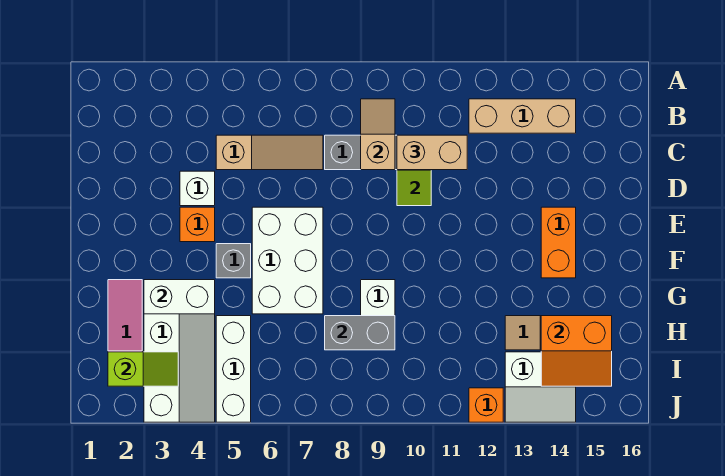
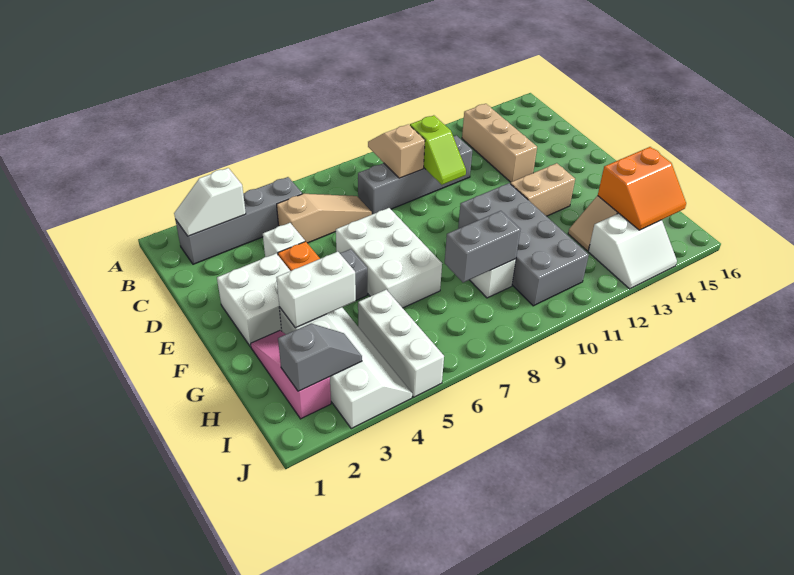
none -> grey 1x4 brick [175,177,302,264]
none -> white 1x2 slope [174,168,246,236]
tan 1x3 brick [469,99,576,133] -> tan 1x3 brick turned to [462,104,537,182]
tan 1x2 brick [397,135,467,170] -> tan 1x2 brick moved to [510,163,575,216]
none -> white 2x2 brick [217,253,290,347]
orange 1x2 brick [541,207,576,278] -> none
none -> grey 2x4 brick [458,183,589,306]
lime 1x2 slope [108,352,178,386] -> grey 1x2 slope [278,324,362,391]
orange 1x1 brick [469,388,503,422] -> none

